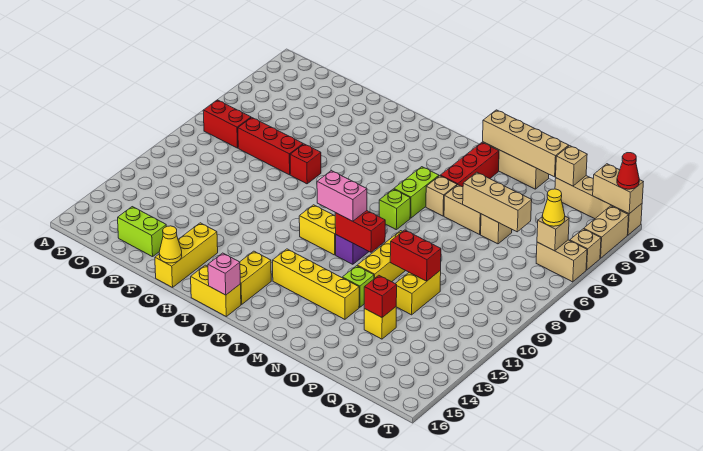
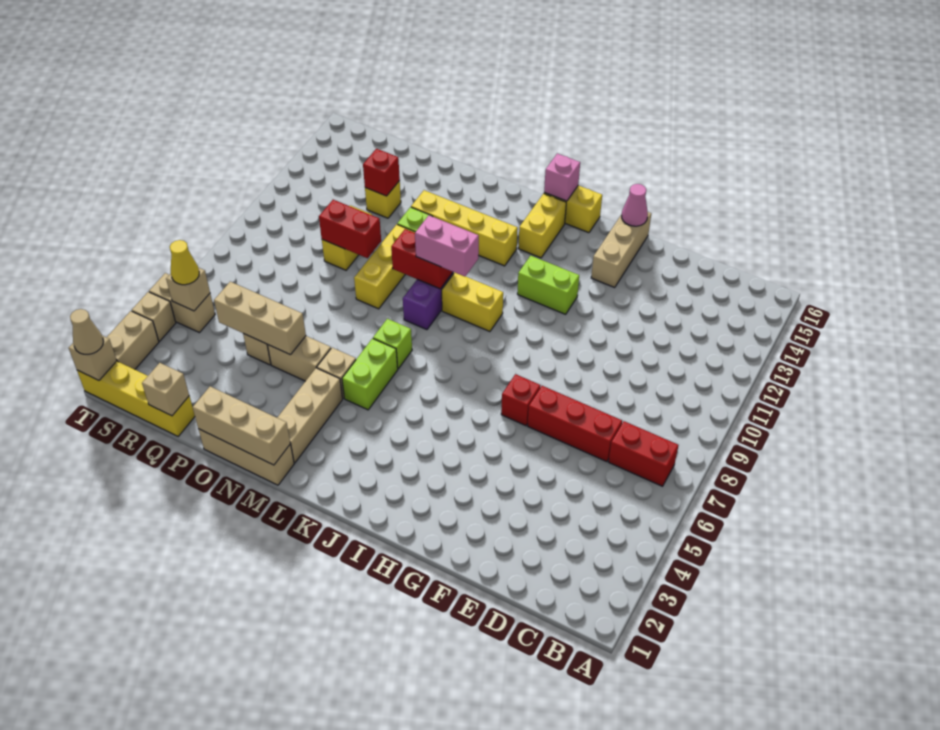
lime 1x2 brick [118,207,166,257] -> lime 1x2 brick moved to [517,256,579,314]
yellow 1x3 brick [155,223,218,287] -> tan 1x3 brick [591,212,651,287]
yellow 1x1 cone [159,226,182,263] -> pink 1x1 cone [622,184,648,226]
tan 1x4 brick [483,110,569,177] -> tan 1x3 brick [193,387,290,465]
red 1x3 brick [440,142,499,187] -> tan 1x3 brick [277,368,343,463]
tan 1x4 brick [555,176,642,235] -> yellow 1x4 brick [77,361,195,436]
tan 1x2 brick [593,164,643,214] -> tan 1x1 brick [69,336,117,380]
red 1x1 cone [617,153,639,189] -> tan 1x1 cone [70,309,104,354]

